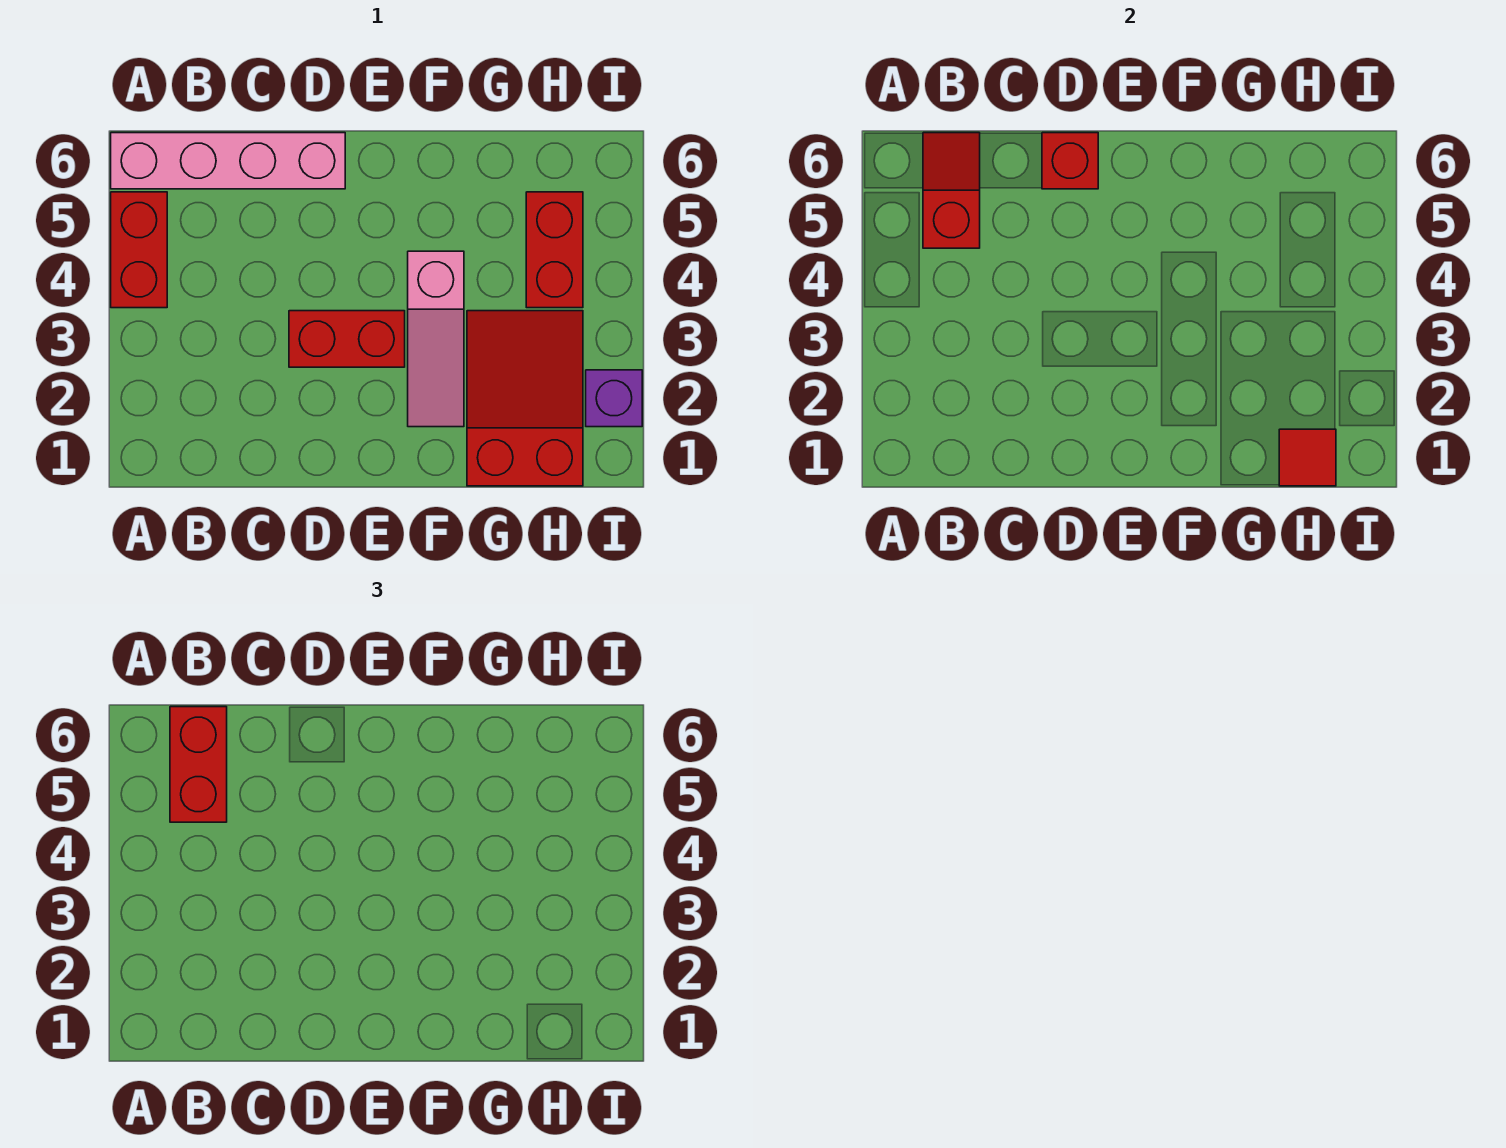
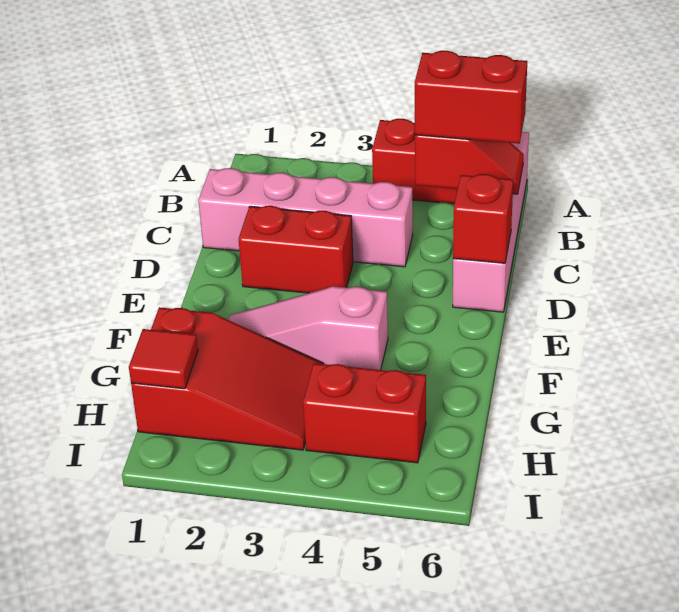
none -> pink 1x4 brick [198,168,413,267]
red 1x2 brick [289,311,405,367] -> red 1x2 brick turned to [239,206,353,293]
purple 1x1 brick [586,370,642,427] -> none

